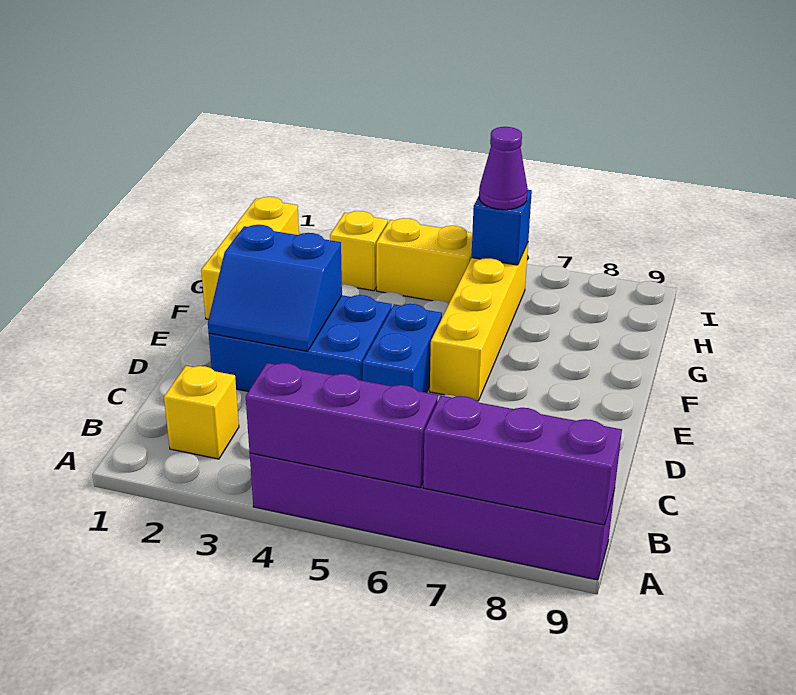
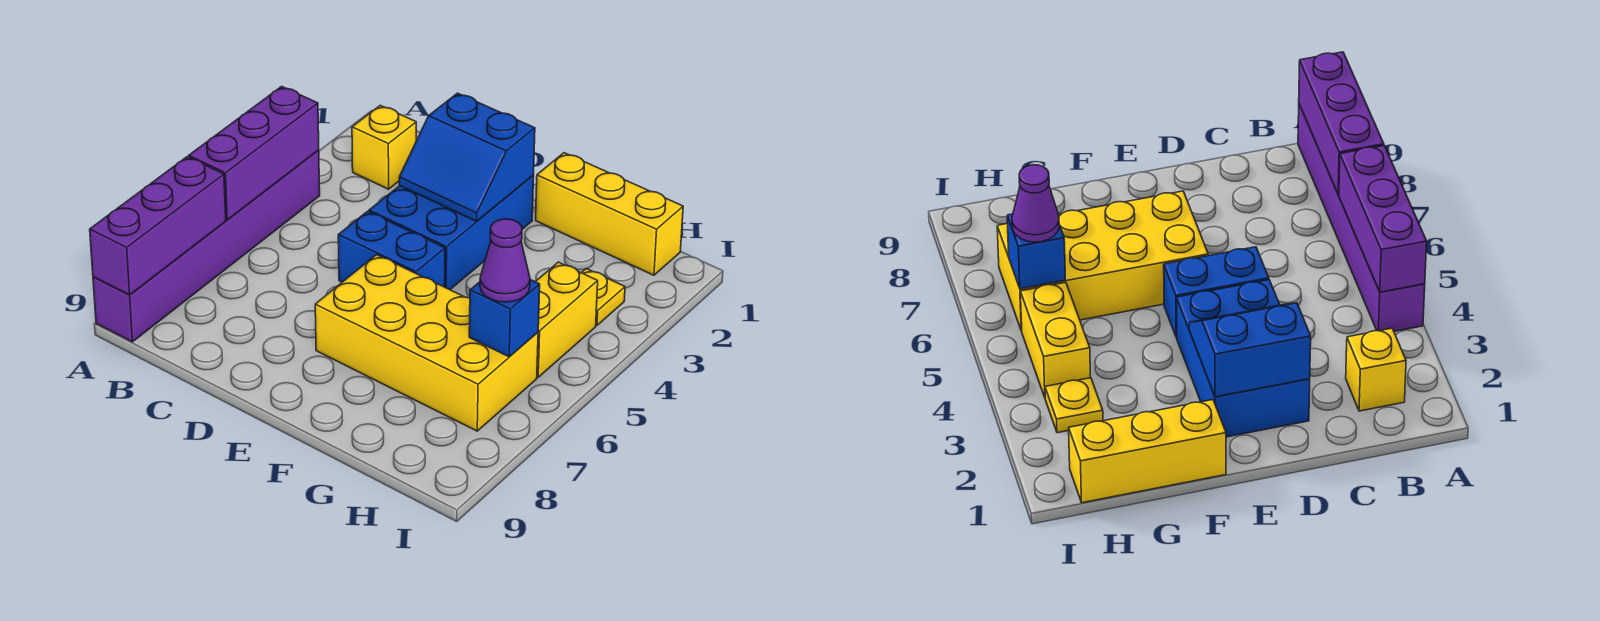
blue 2x2 slope [208,225,342,351] -> blue 2x2 slope turned to [399,93,535,221]
yellow 1x4 brick [430,243,528,401] -> yellow 2x4 brick [315,255,538,431]
yellow 1x1 brick [330,211,388,291] -> yellow 1x1 plate [581,269,625,325]

